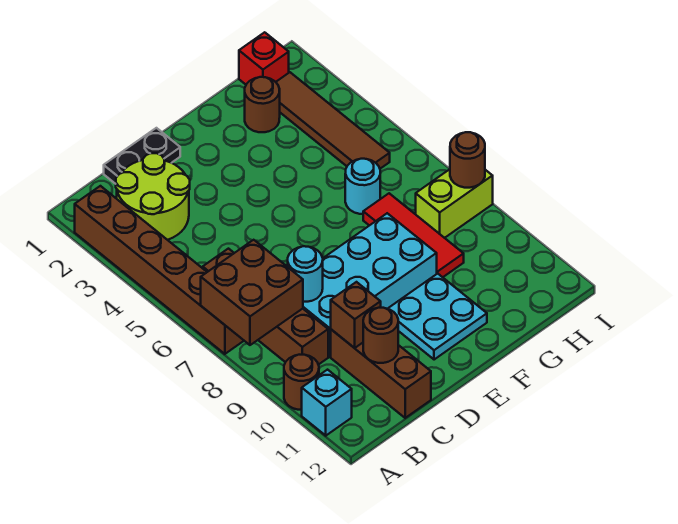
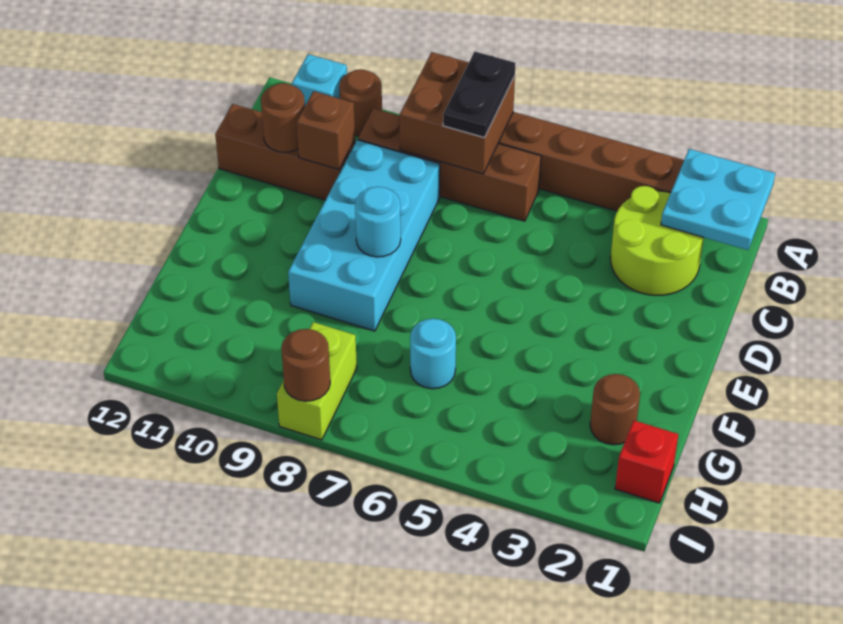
black 1x2 plate [104,128,180,184] -> black 1x2 plate moved to [443,52,516,138]
cyan 1x1 round brick [288,246,323,302] -> cyan 1x1 round brick moved to [355,187,401,257]
cyan 2x2 plate [388,274,487,360] -> cyan 2x2 plate moved to [661,149,775,250]
red 1x3 tile [363,193,464,277] -> none
brown 1x4 tile [276,72,390,169] -> none

